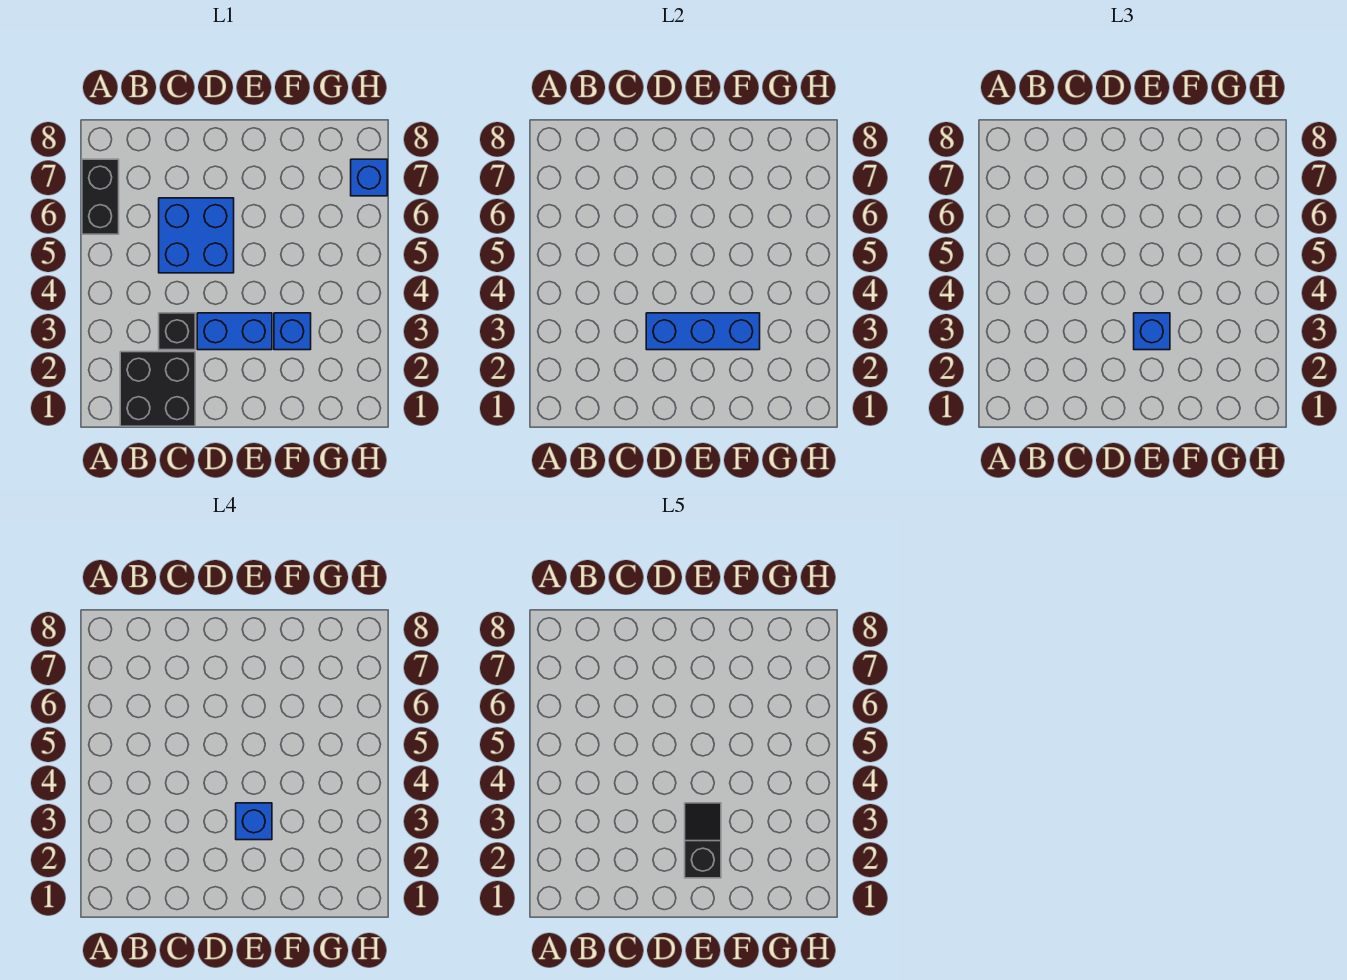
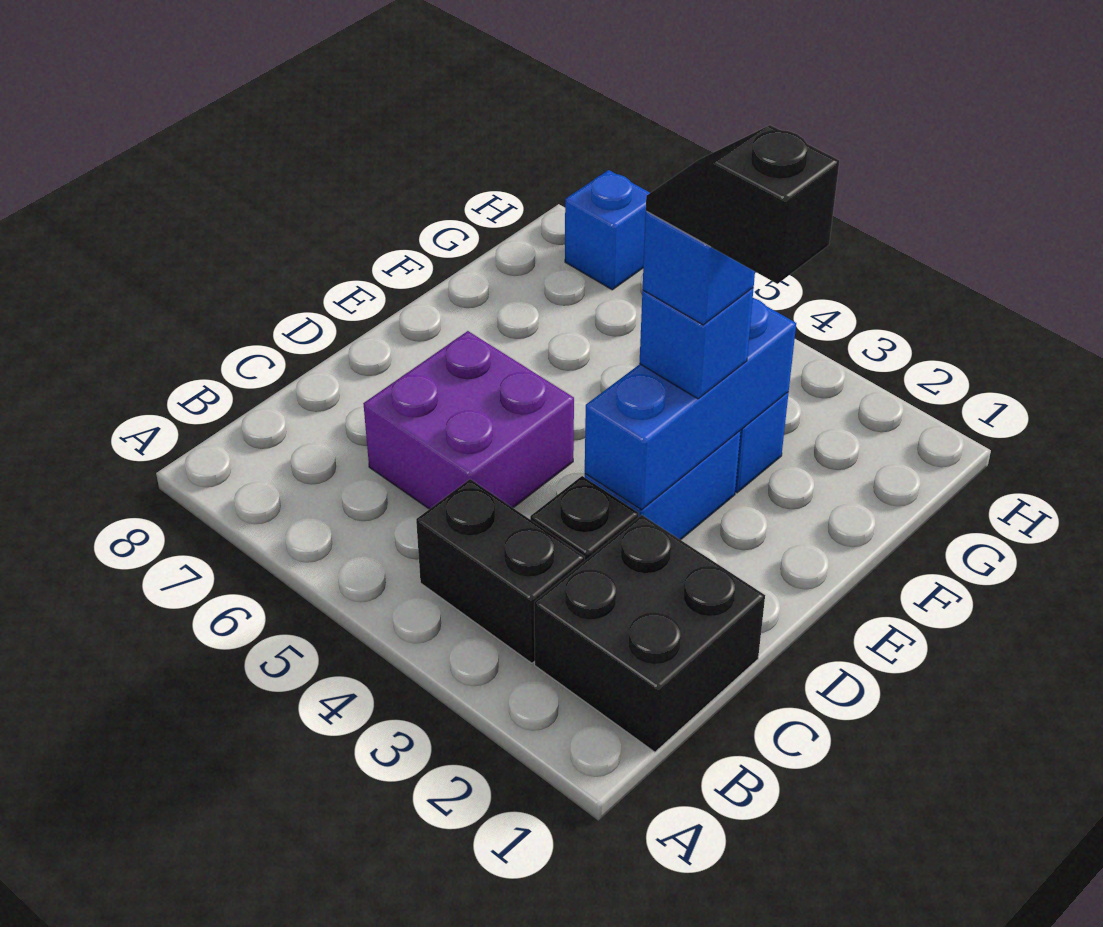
black 1x2 brick [82,159,119,234] -> black 1x2 brick moved to [416,479,585,663]
blue 2x2 brick [159,198,234,273] -> purple 2x2 brick [363,331,574,509]

